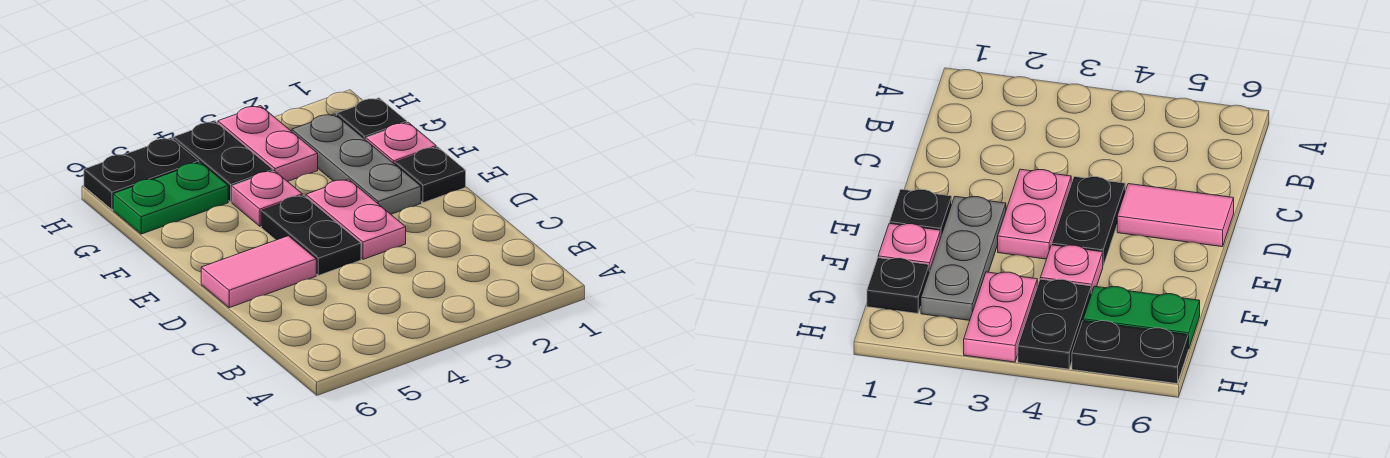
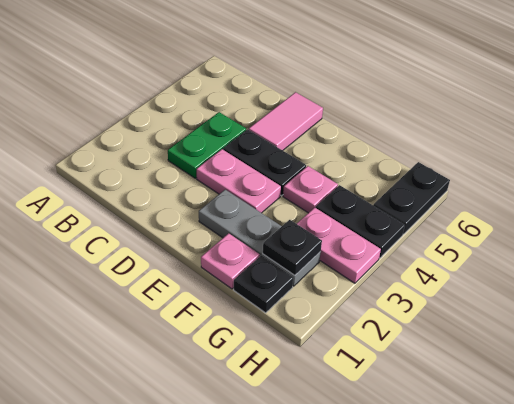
black 1x1 plate [395,147,466,203] -> black 1x1 plate moved to [263,220,322,275]
green 1x2 plate [113,162,228,234] -> green 1x2 plate moved to [168,112,246,178]

